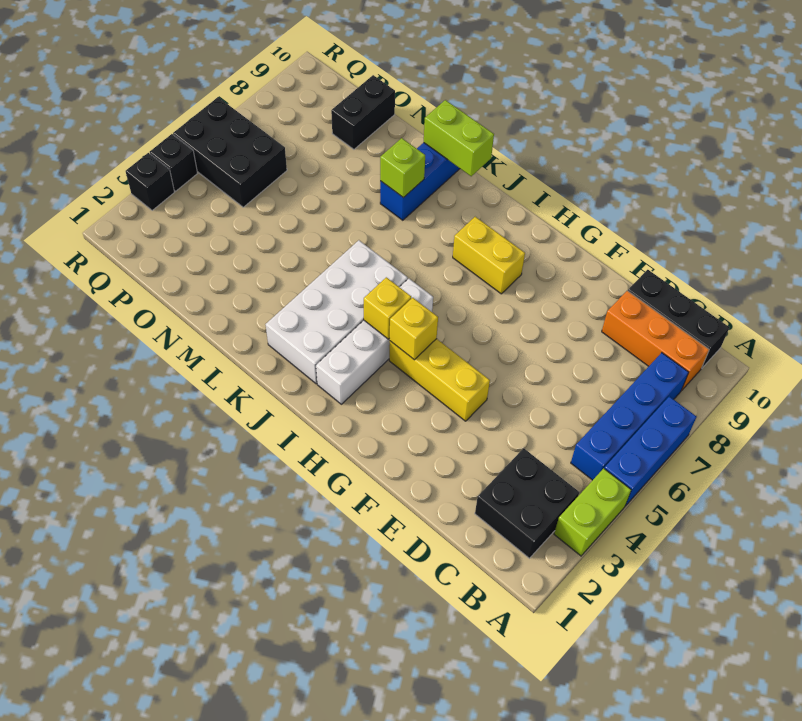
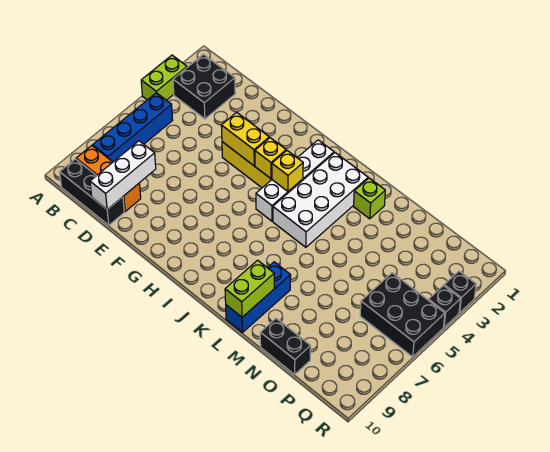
blue 1x3 brick [604,396,697,506] -> none
none -> white 1x3 brick [90,141,156,209]
yellow 1x2 brick [453,217,525,294] -> yellow 1x2 brick moved to [221,112,269,166]
lime 1x2 brick [424,100,494,176] -> lime 1x2 brick turned to [225,260,274,317]
lime 1x1 brick [380,138,425,197] -> lime 1x1 brick moved to [354,178,385,219]
black 1x2 brick [331,75,395,149] -> black 1x2 brick turned to [260,318,311,374]

